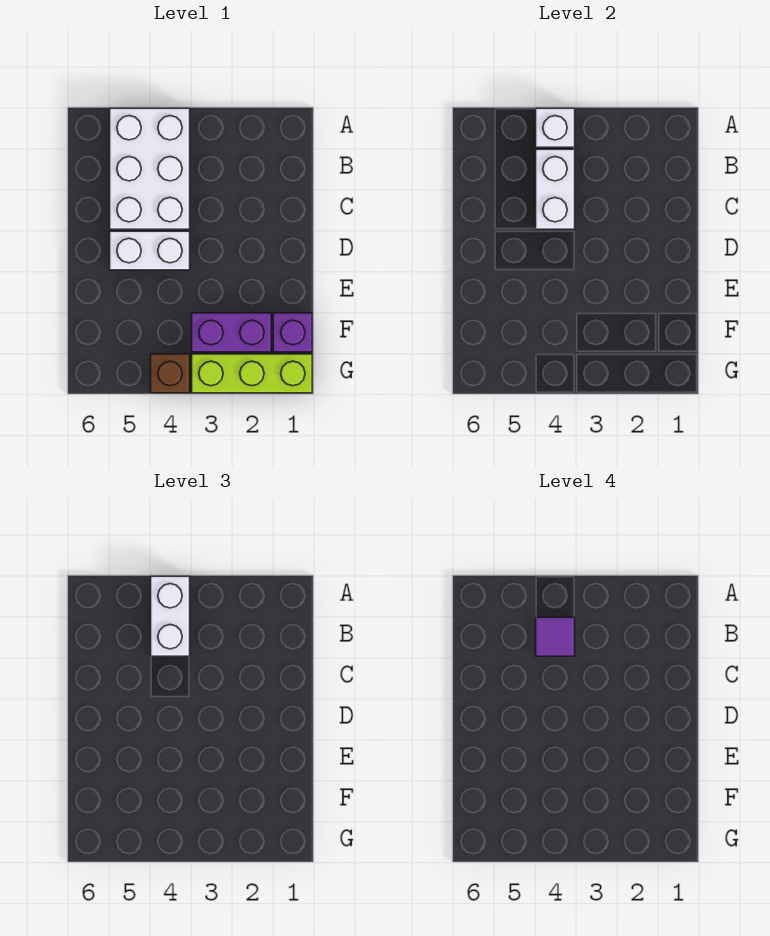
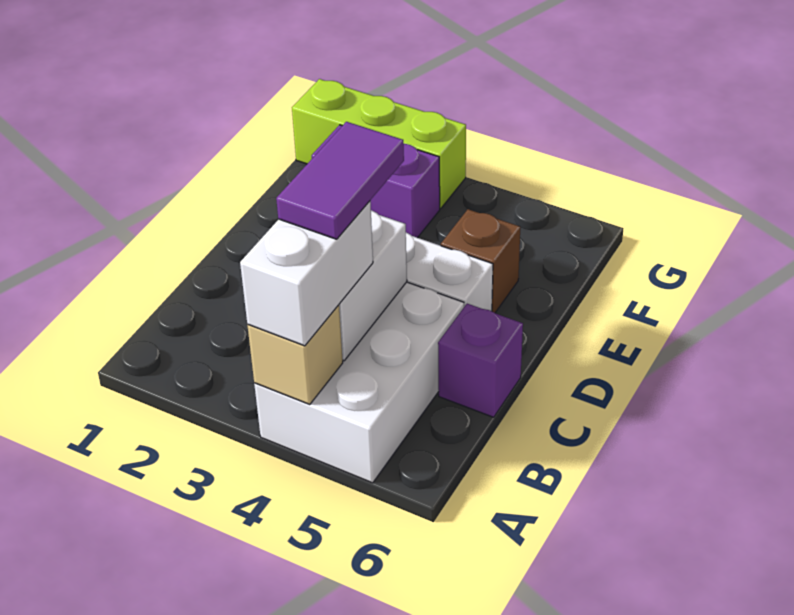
white 1x1 brick [536,108,575,147] -> tan 1x1 brick [247,305,343,405]
purple 1x1 tile [536,617,575,656] -> purple 1x2 tile [276,122,404,239]
purple 1x1 brick [273,313,312,352] -> purple 1x1 brick moved to [438,304,523,417]
brown 1x1 brick [151,354,190,393] -> brown 1x1 brick moved to [441,209,520,313]

